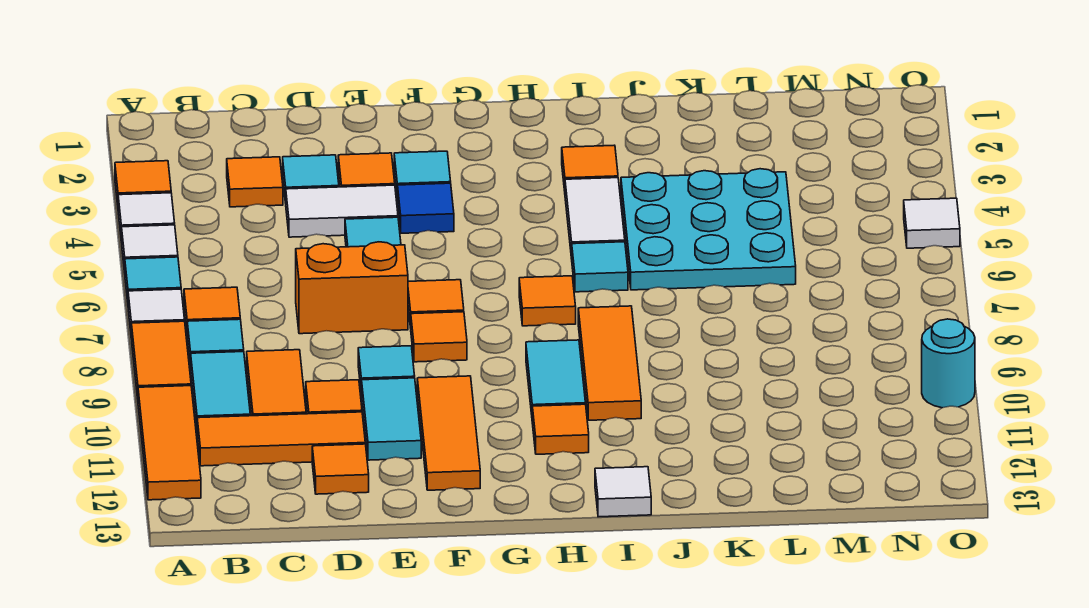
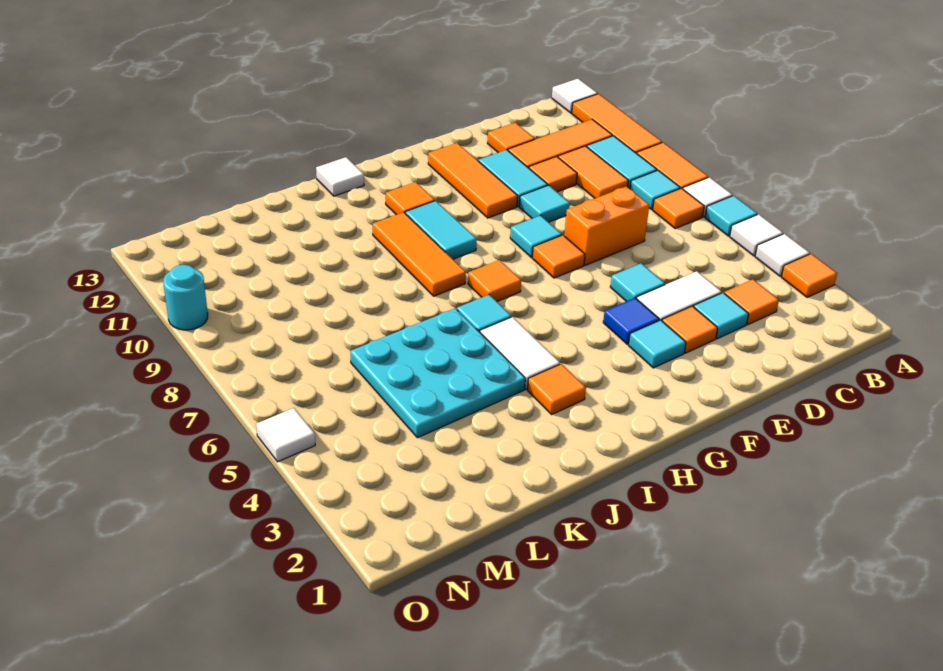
none -> white 1x1 tile [552,79,598,113]
orange 1x1 tile [411,312,467,362] -> cyan 1x1 tile [510,215,562,257]

